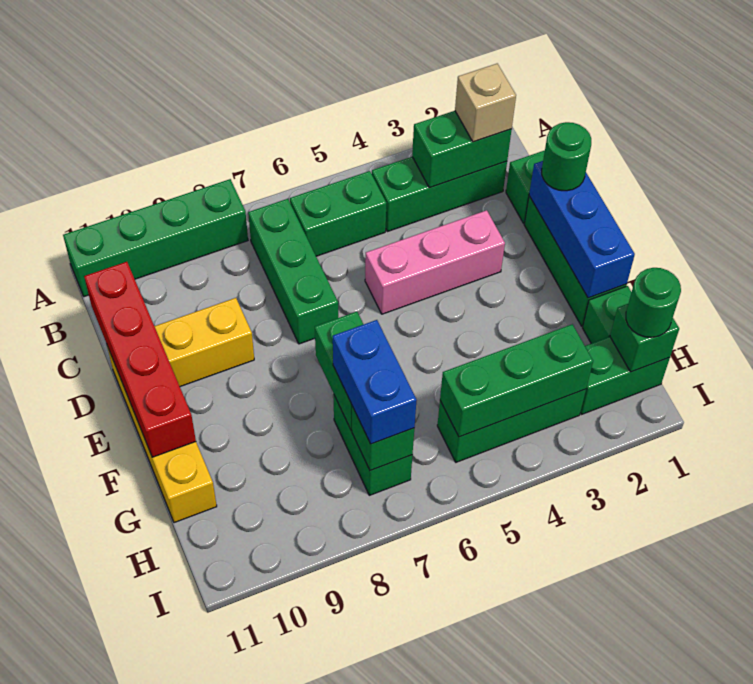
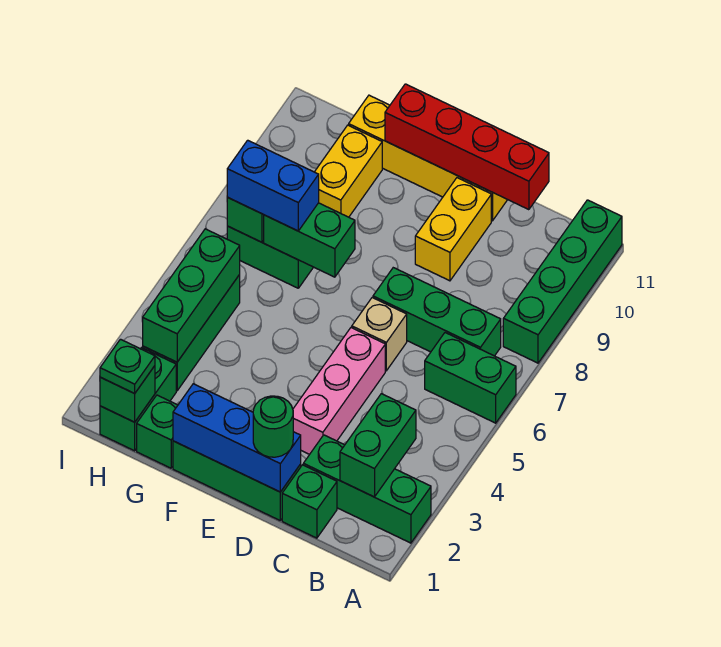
green 1x3 brick [372,157,507,232] -> green 1x3 brick turned to [303,435,431,543]
tan 1x1 brick [455,64,516,142] -> tan 1x1 brick moved to [352,298,407,371]
green 1x2 brick [290,171,386,256] -> green 1x2 brick turned to [425,333,516,423]
none -> yellow 1x2 brick [315,125,382,217]
green 1x1 round brick [626,268,681,337] -> green 1x1 plate [100,339,155,393]

